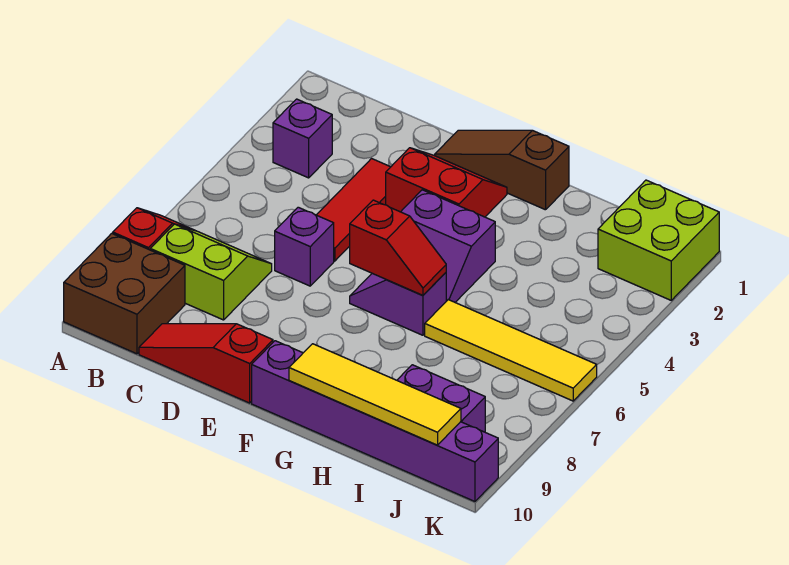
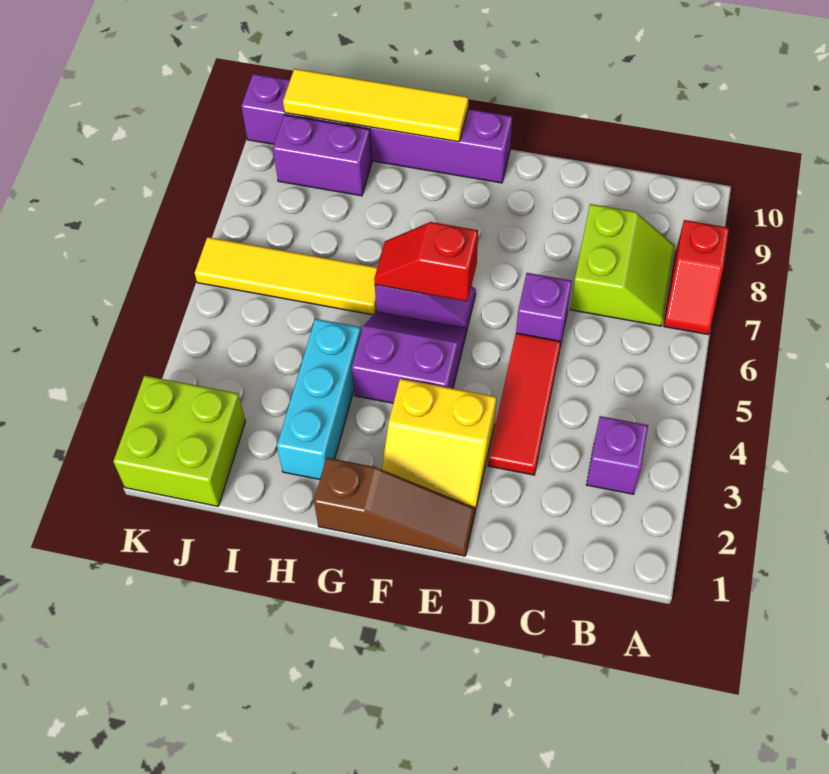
brown 2x2 brick [64,233,185,354] -> none
lime 2x2 slope [150,224,272,320] -> lime 2x2 slope turned to [570,204,675,326]
red 1x3 slope [139,324,273,403] -> none
red 2x2 slope [386,148,507,217] -> yellow 2x2 slope [382,379,496,510]
none -> cyan 1x3 brick [277,319,361,479]

